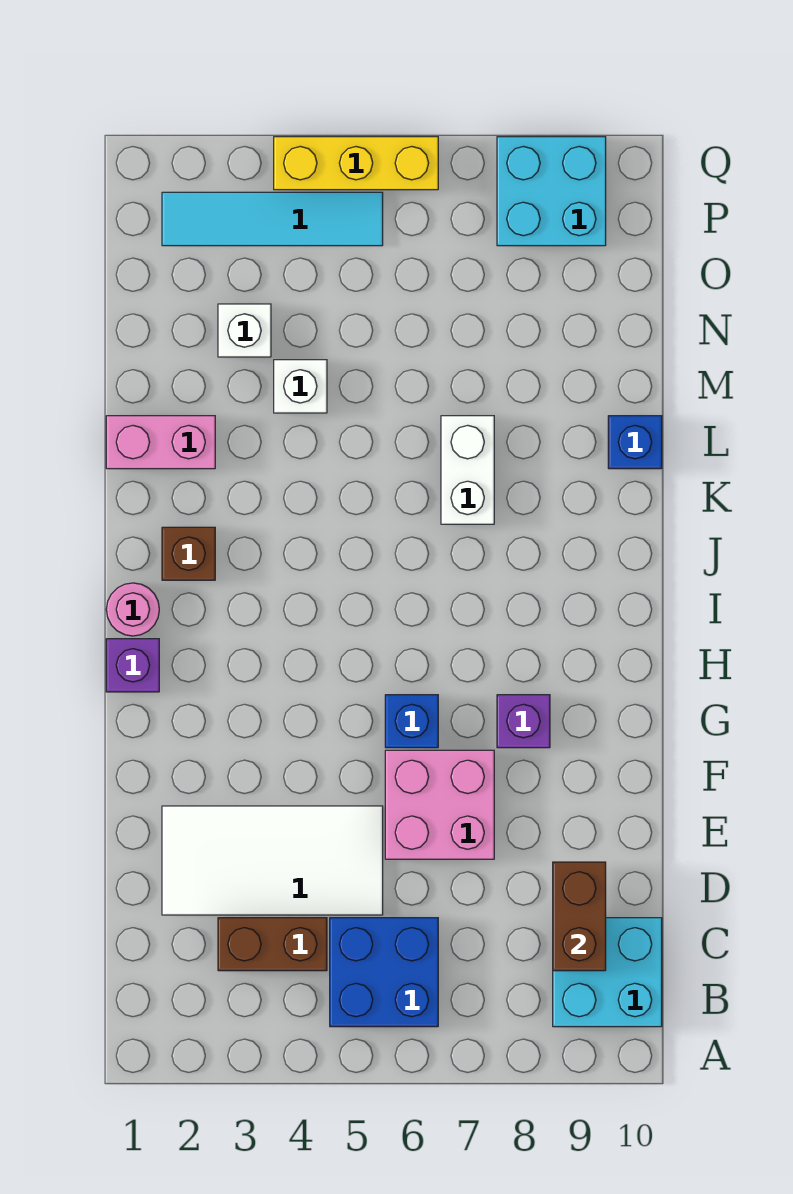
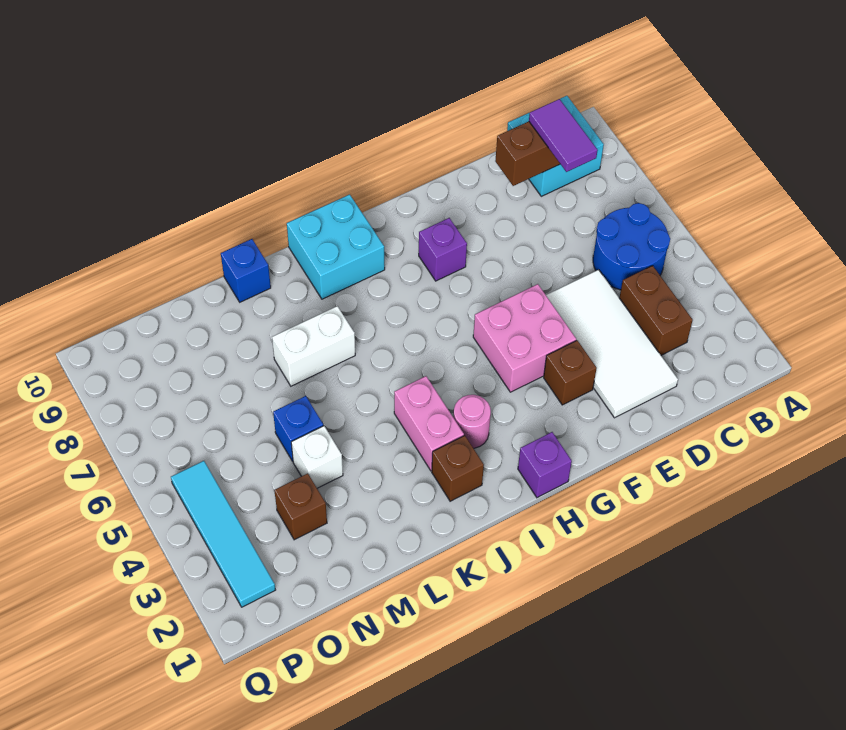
blue 2x2 brick [330,918,438,1027] -> blue 2x2 round brick [593,203,670,290]
none -> purple 1x2 tile [529,99,598,172]
pink 2x2 brick [385,750,494,859] -> pink 2x2 brick moved to [473,284,576,392]
none -> brown 1x1 brick [544,340,597,405]
blue 1x1 brick [385,695,438,748] -> blue 1x1 brick moved to [273,396,323,461]
pink 1x1 round brick [106,583,159,636] -> pink 1x1 round brick moved to [453,395,491,448]
pink 1x2 brick [106,416,215,469] -> pink 1x2 brick moved to [394,376,464,471]
white 1x1 brick [218,304,271,357] -> brown 1x1 brick [274,473,327,540]
cyan 2x2 brick [497,137,606,246] -> cyan 2x2 brick moved to [287,194,385,299]
yellow 1x3 brick [274,137,438,190] -> none

